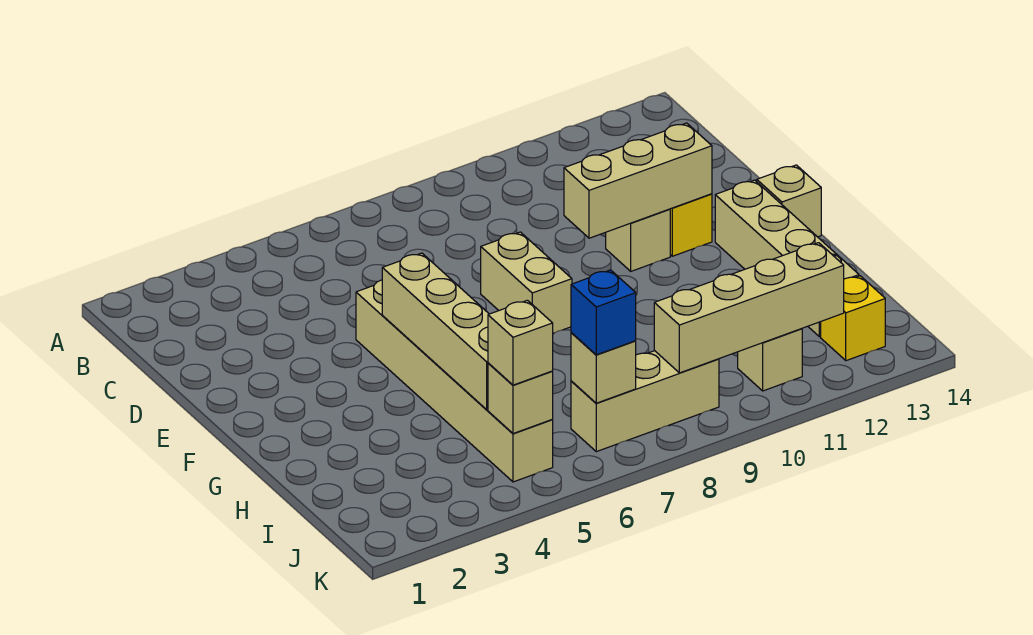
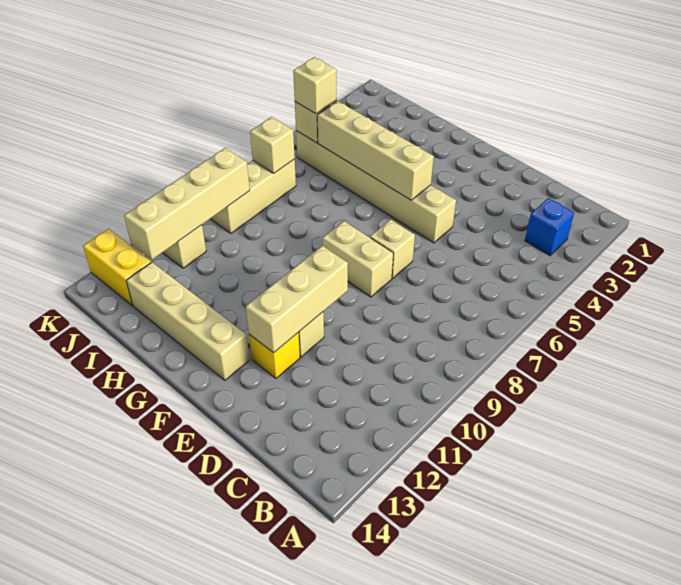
tan 1x1 brick [757,165,821,237] -> tan 1x1 brick moved to [370,219,415,278]
blue 1x1 brick [571,270,636,355] -> blue 1x1 brick moved to [525,198,574,256]
yellow 1x1 brick [821,276,885,361] -> yellow 1x2 brick [83,229,151,306]

